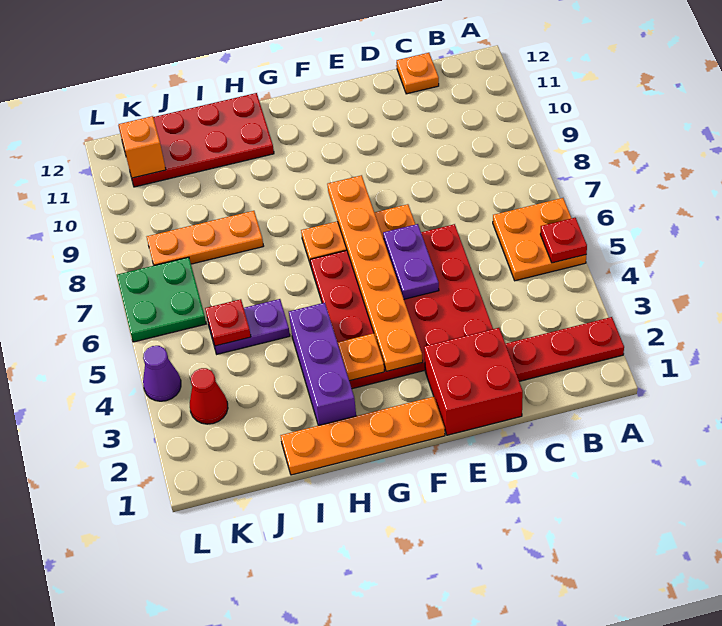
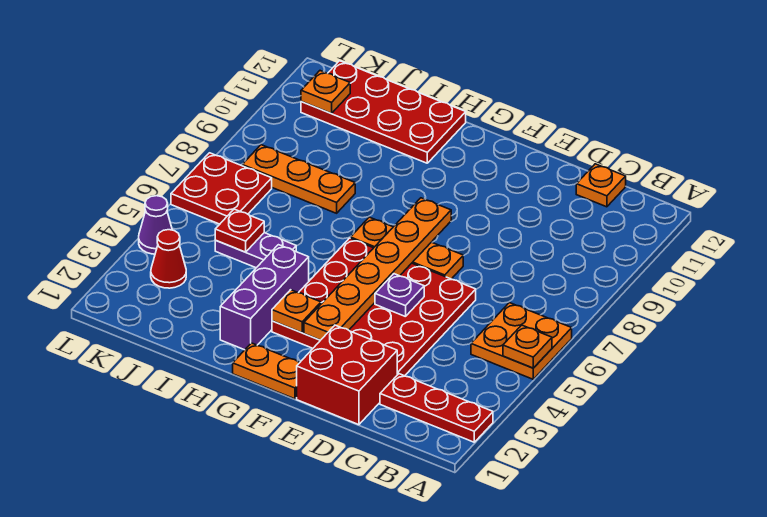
red 1x1 plate [540,218,587,263] -> orange 1x1 plate [503,325,552,368]
purple 1x2 plate [383,224,439,299] -> purple 1x1 plate [375,274,424,317]
orange 1x4 plate [281,397,445,475] -> orange 1x2 plate [233,343,300,399]
green 2x2 plate [117,257,206,342] -> red 2x2 plate [171,153,272,224]
orange 1x1 brick [119,116,166,178] -> orange 1x1 plate [301,71,350,113]

